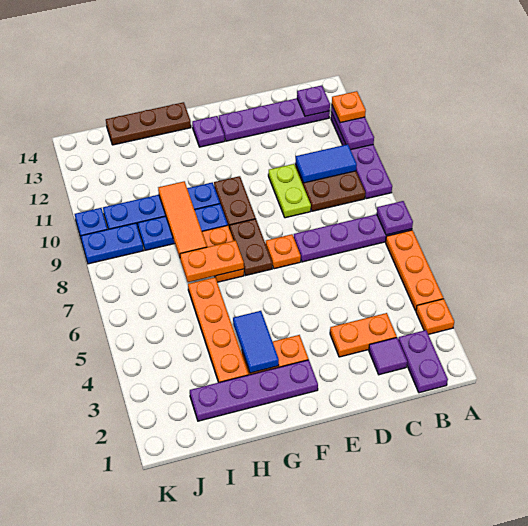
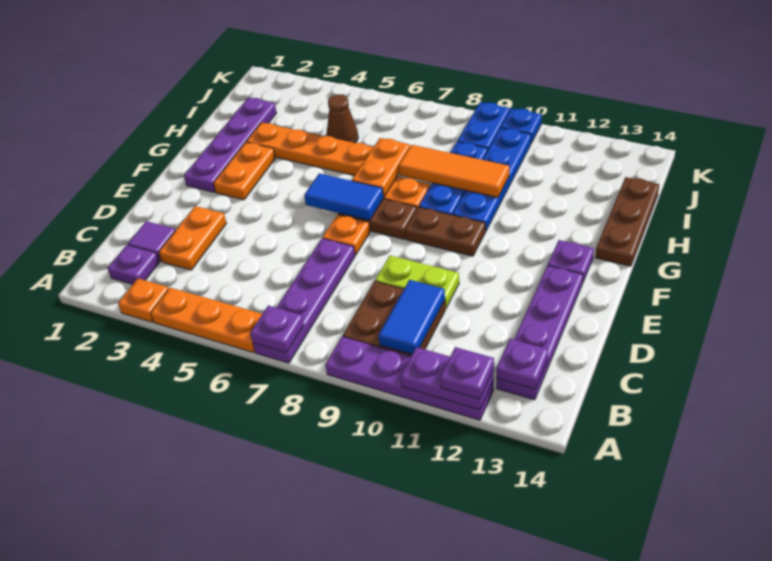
orange 1x1 plate [332,91,366,123] -> purple 1x1 plate [440,347,494,399]
purple 1x2 plate [398,330,448,393] -> purple 1x1 plate [107,245,159,284]
blue 1x2 tile [233,311,279,373] -> blue 1x2 tile moved to [304,173,384,221]
none -> brown 1x1 cone [327,95,358,143]

